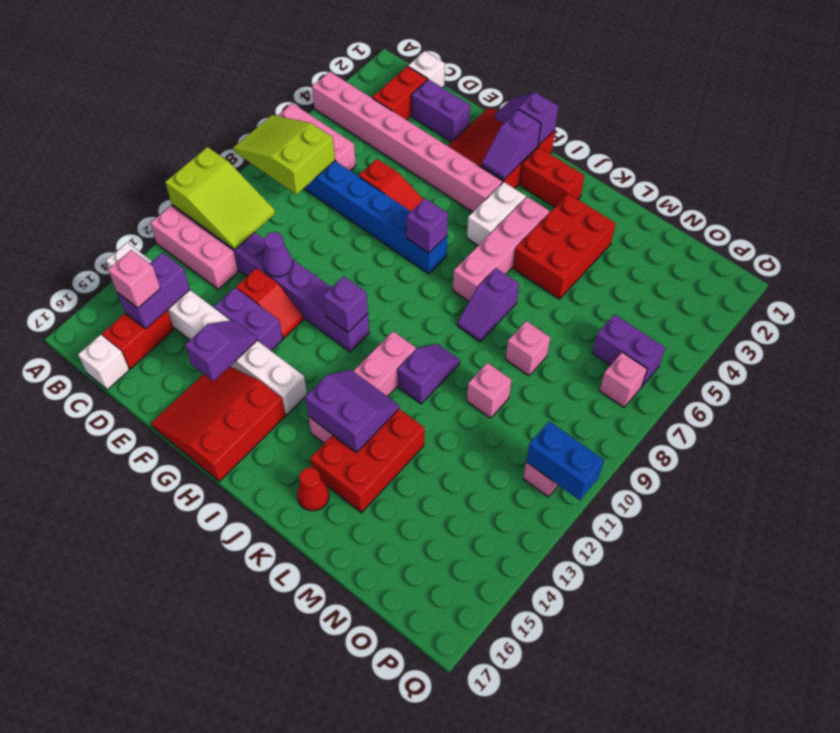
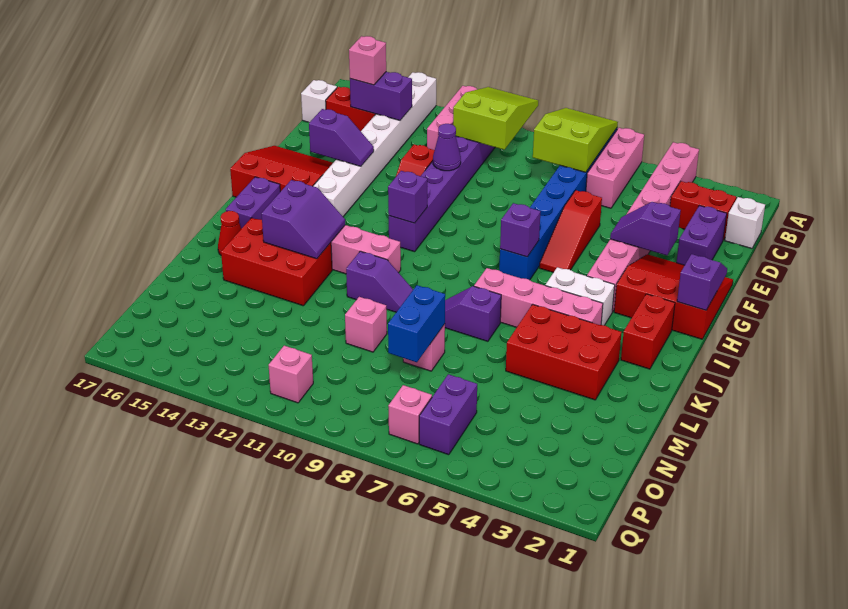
lime 2x3 slope [165,147,275,250] -> lime 2x3 slope turned to [453,87,538,150]
purple 1x2 brick [214,288,283,351] -> purple 1x2 brick moved to [226,177,280,229]
purple 1x2 slope [482,110,541,180] -> purple 1x2 slope moved to [610,202,681,255]
blue 1x2 brick [526,421,604,500] -> blue 1x2 brick moved to [388,285,445,362]

